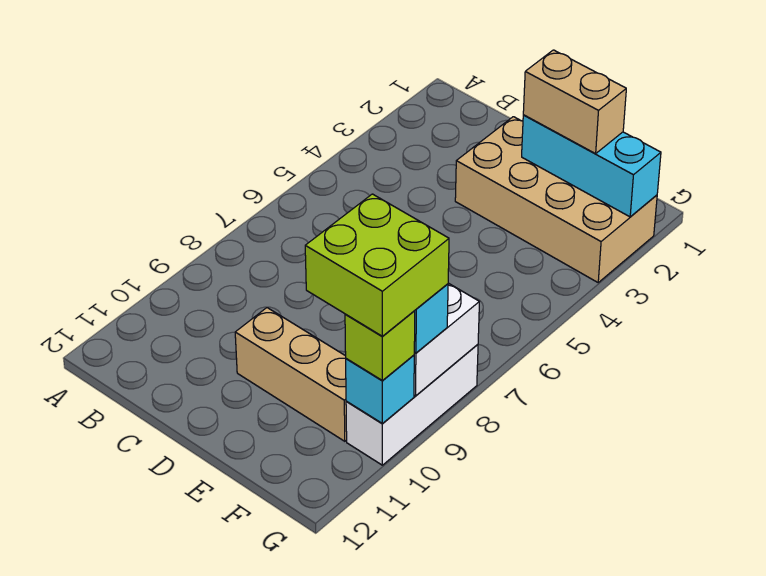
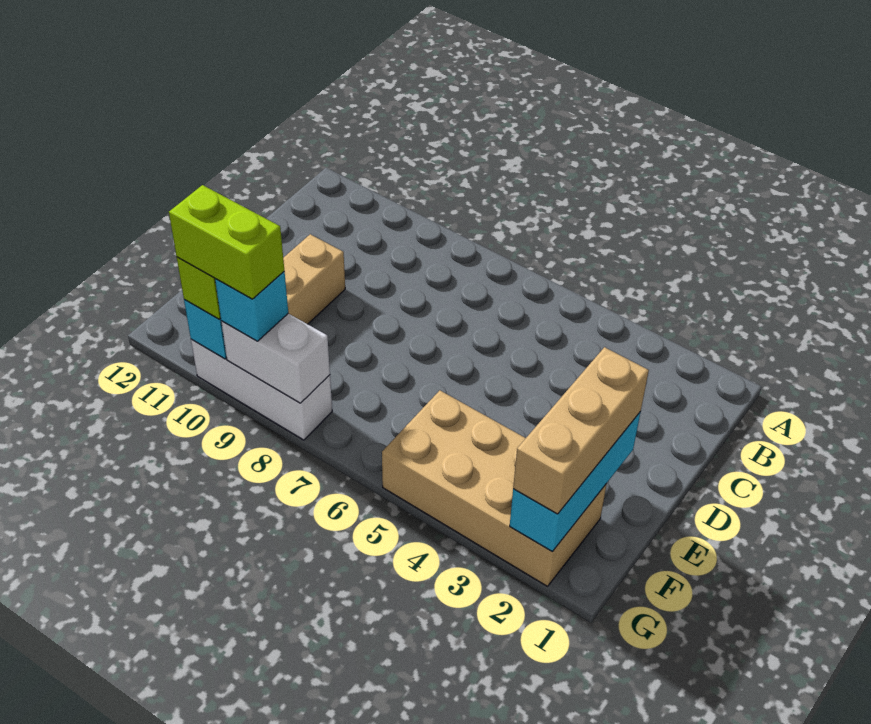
tan 2x4 brick [455,117,657,282] -> tan 2x4 brick turned to [382,390,607,586]
tan 1x2 brick [523,50,626,154] -> tan 1x3 brick [513,347,649,514]
lime 2x2 brick [305,194,449,336] -> lime 1x2 brick [169,185,284,299]

